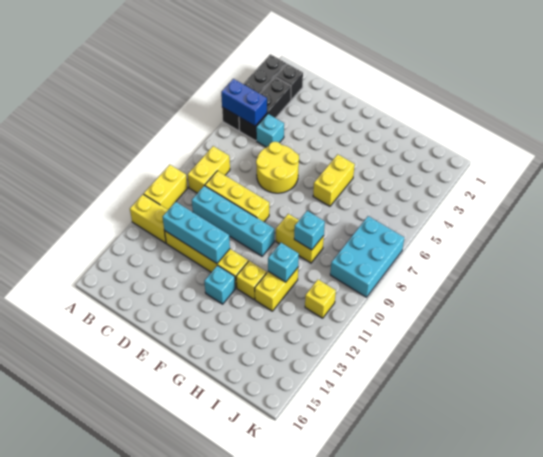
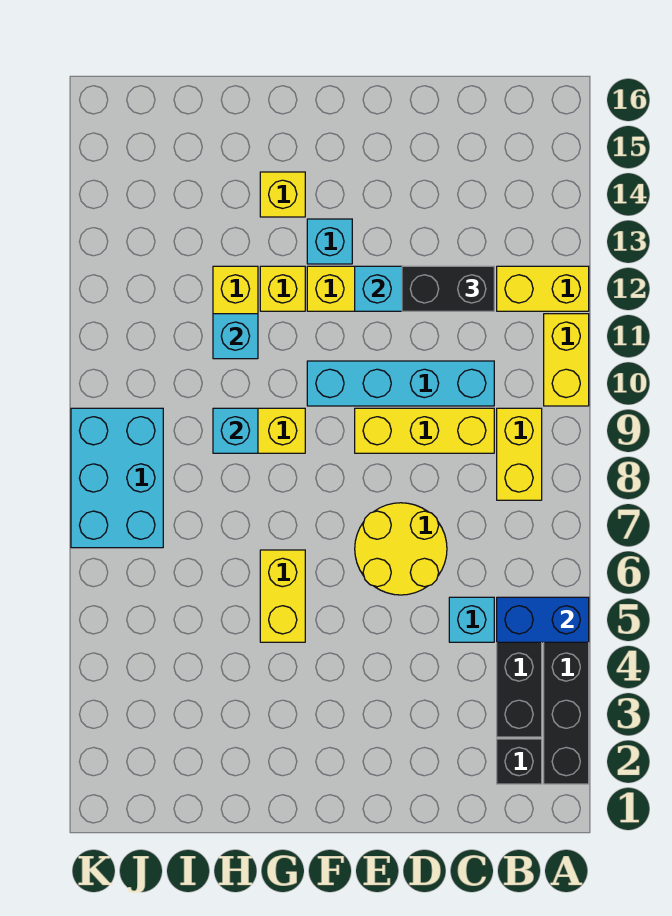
none -> black 1x2 brick [402,266,494,311]
yellow 1x1 brick [305,280,336,318] -> yellow 1x1 brick moved to [260,172,305,217]

